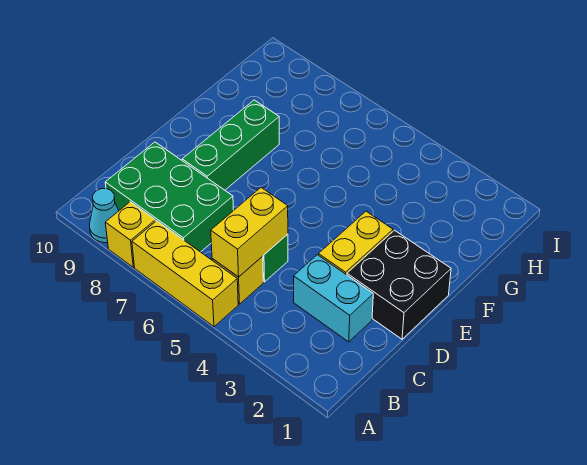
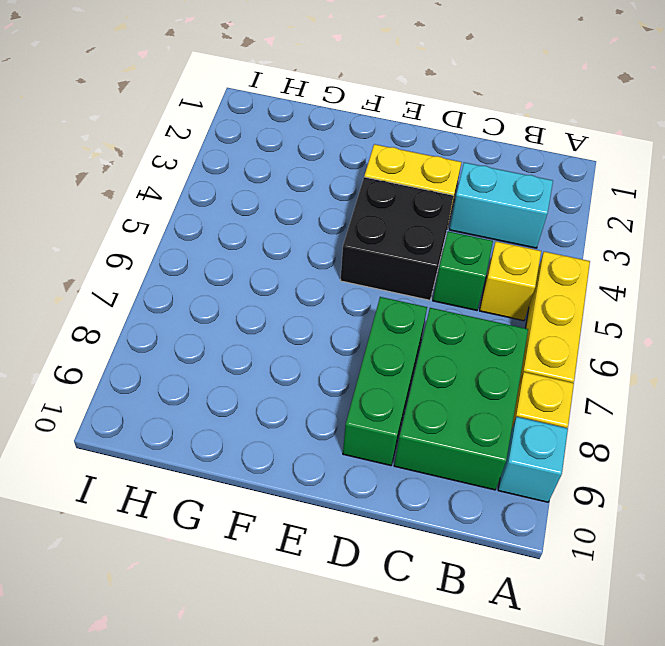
cyan 1x1 cone [90,189,119,243] -> cyan 1x1 brick [498,417,568,502]
yellow 1x2 brick [211,188,288,277] -> none
cyan 1x2 brick [294,255,373,342] -> cyan 1x2 brick turned to [449,162,553,248]
black 2x2 brick [347,230,451,339] -> black 2x2 brick moved to [340,177,454,300]
green 1x3 brick [182,100,279,190] -> green 1x3 brick turned to [343,297,427,466]

